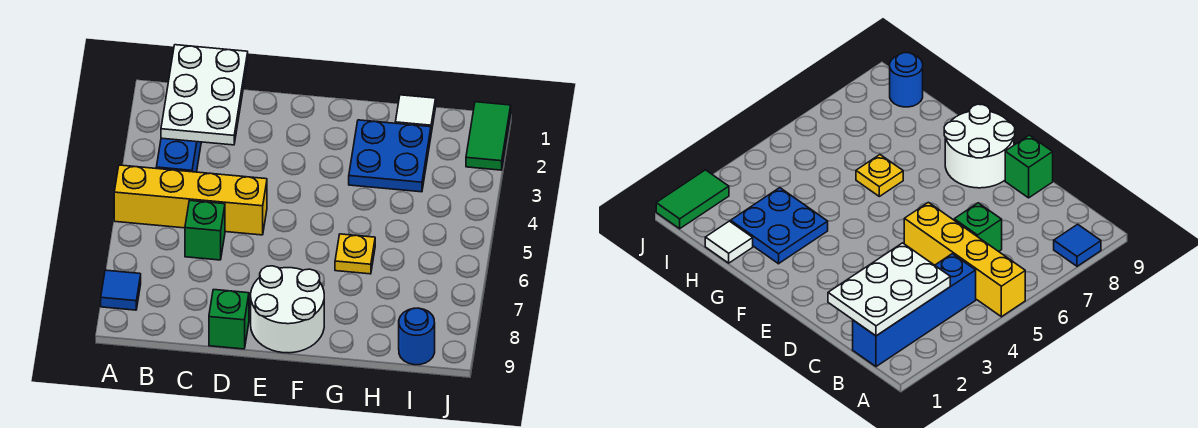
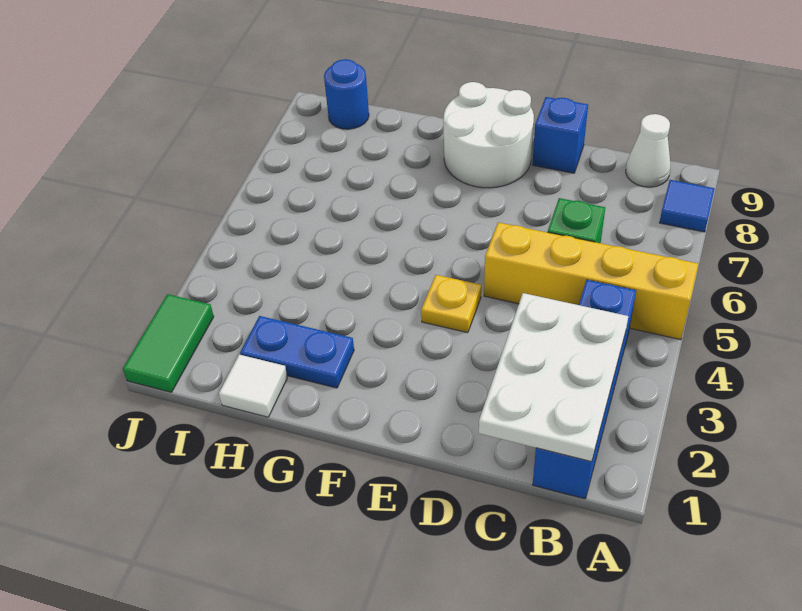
none -> white 1x1 cone [626,114,670,187]
green 1x1 brick [209,290,249,349] -> blue 1x1 brick [532,97,588,173]
blue 2x2 plate [349,120,431,192] -> blue 1x2 plate [240,316,354,388]
yellow 1x1 plate [335,234,375,274] -> yellow 1x1 plate moved to [421,275,481,333]

